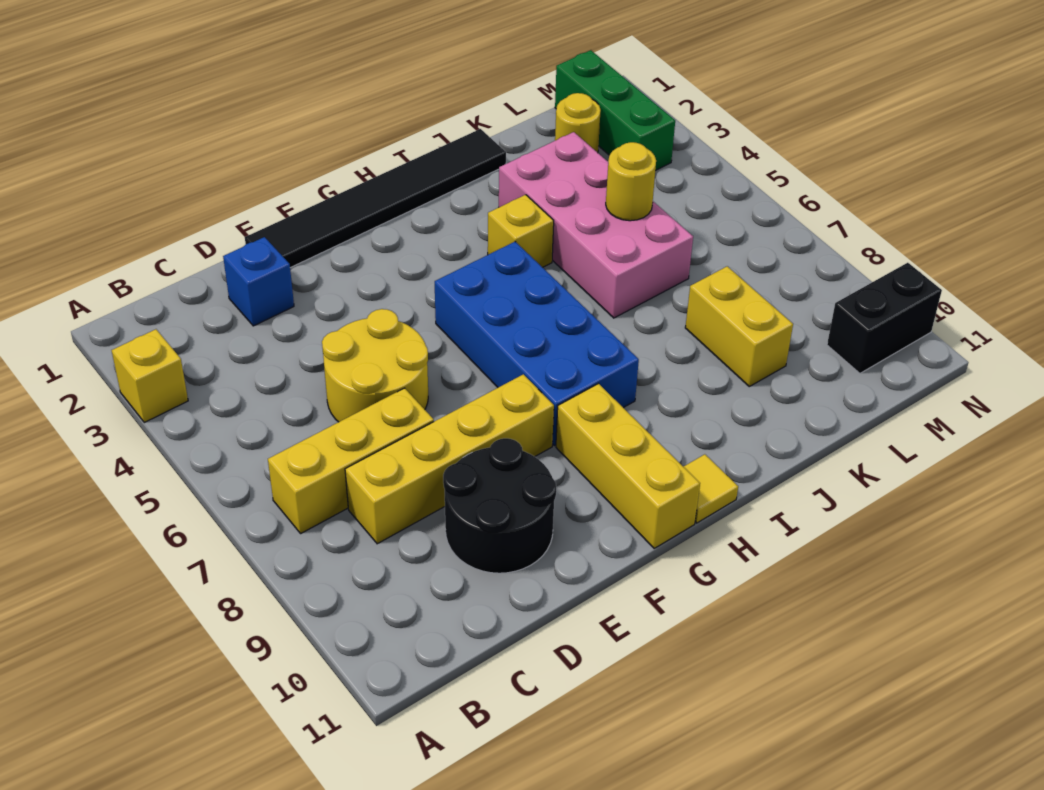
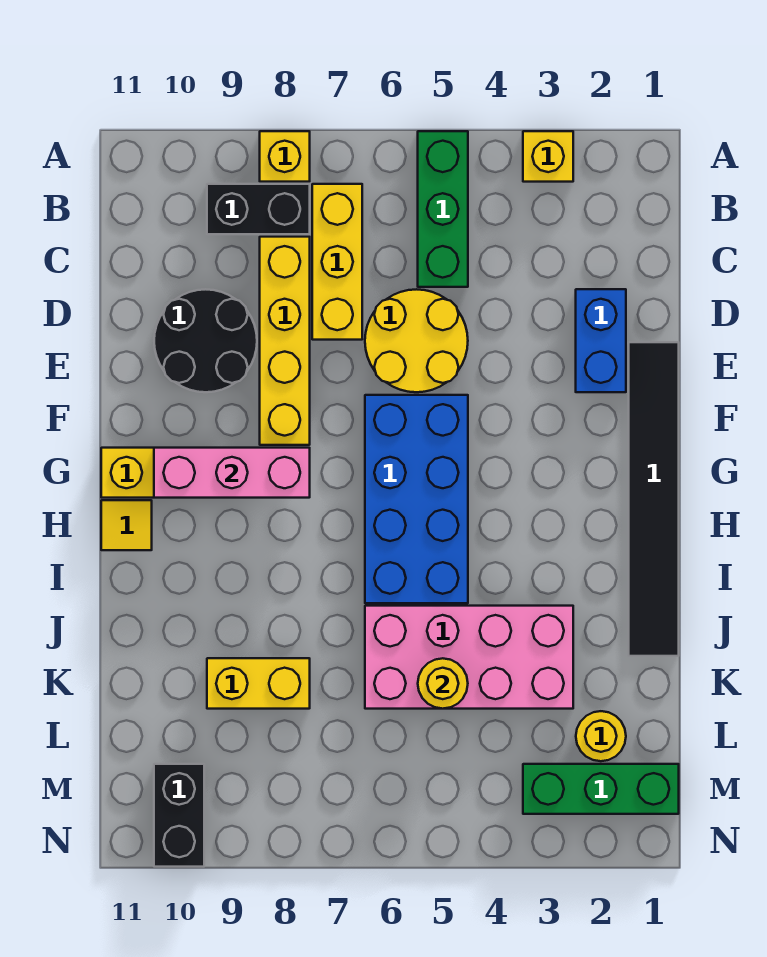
none -> green 1x3 brick [418,131,468,287]
none -> black 1x2 brick [207,184,310,234]
blue 1x1 brick [223,237,294,326] -> blue 1x2 brick [576,289,626,392]
blue 2x4 brick [435,242,639,446] -> blue 2x4 brick turned to [365,395,468,603]
none -> pink 1x3 brick [154,448,310,498]
yellow 1x1 brick [488,195,554,267] -> yellow 1x1 brick moved to [260,131,310,182]

